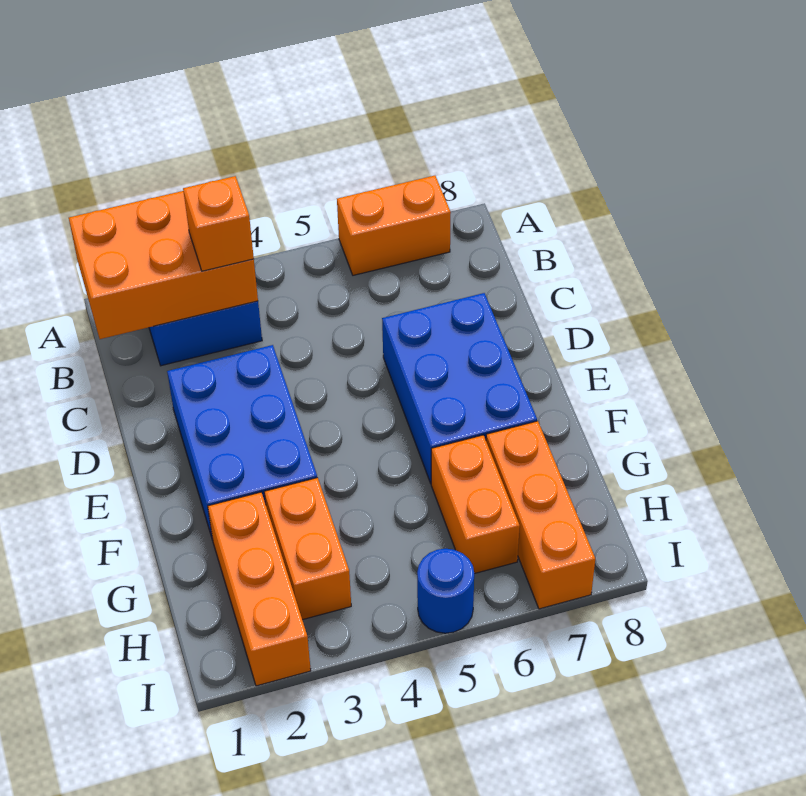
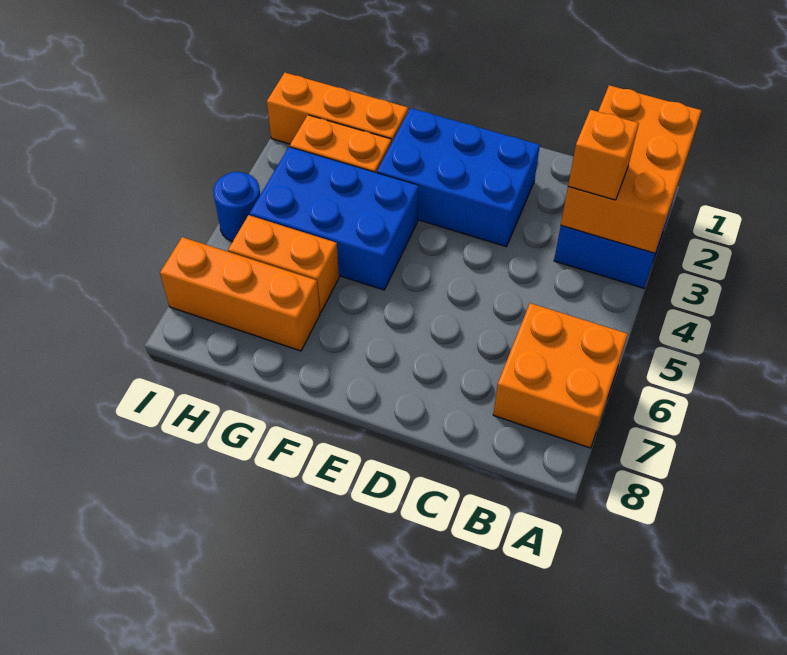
orange 1x2 brick [337,176,451,275] -> orange 2x2 brick [493,303,628,448]
blue 2x3 brick [382,293,537,483] -> blue 2x3 brick moved to [250,147,419,290]

